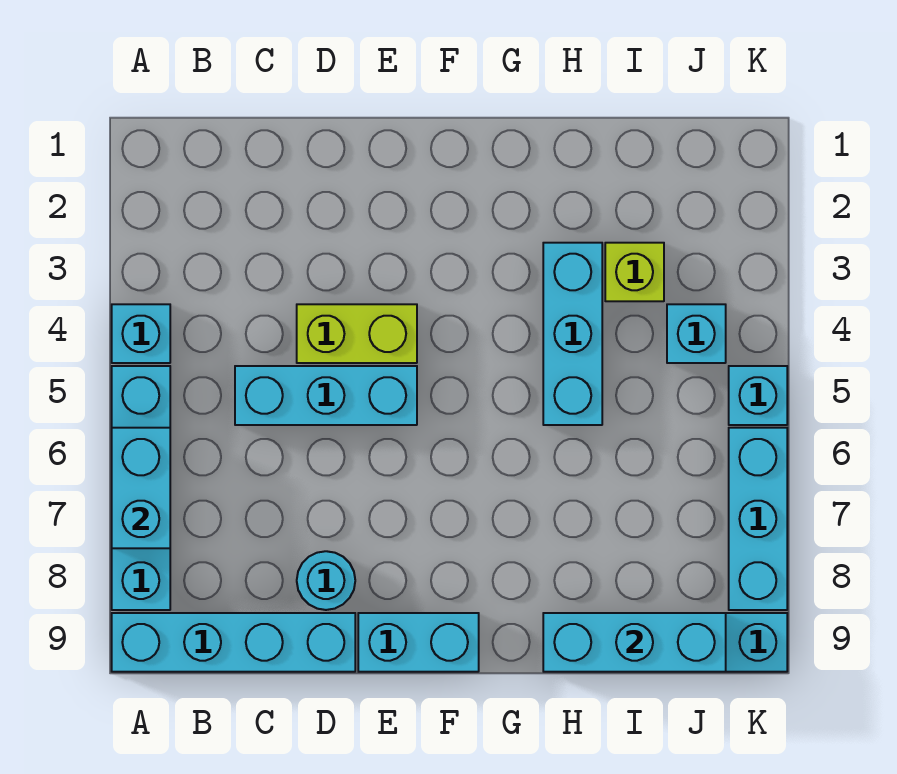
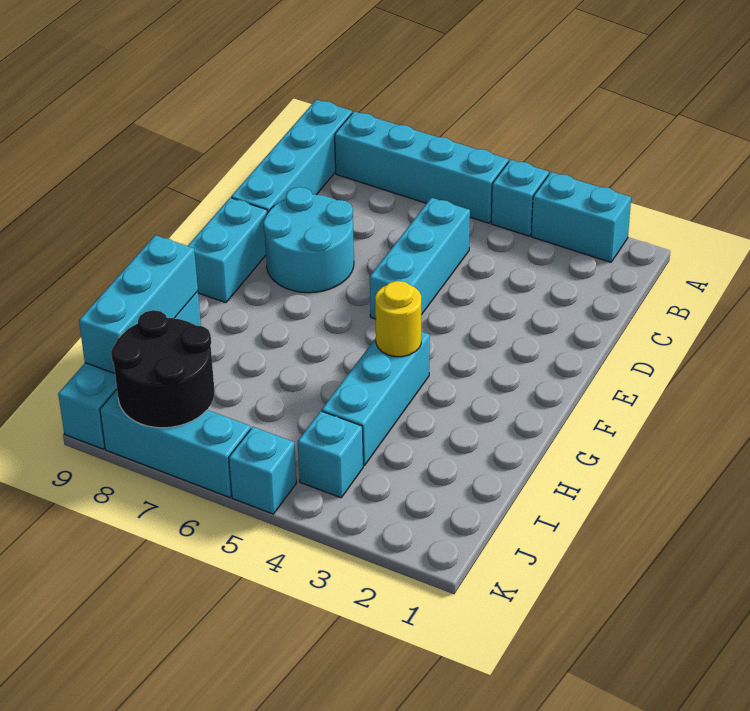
cyan 1x2 brick [112,428,170,548] -> cyan 1x2 brick moved to [531,172,631,262]
lime 1x2 brick [297,304,417,363] -> none
cyan 1x1 round brick [297,551,355,610] -> cyan 2x2 round brick [263,187,354,293]
none -> yellow 1x1 round brick [375,281,421,357]
cyan 1x3 brick [543,243,602,425] -> cyan 1x3 brick turned to [322,332,430,466]
lime 1x1 brick [605,243,664,301] -> none
none -> black 2x2 round brick [111,310,214,428]

